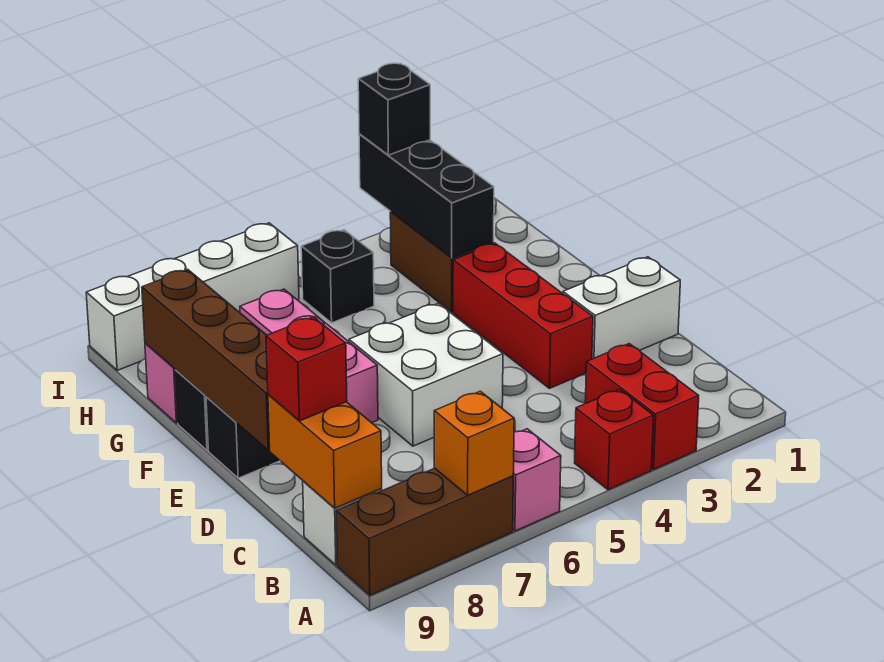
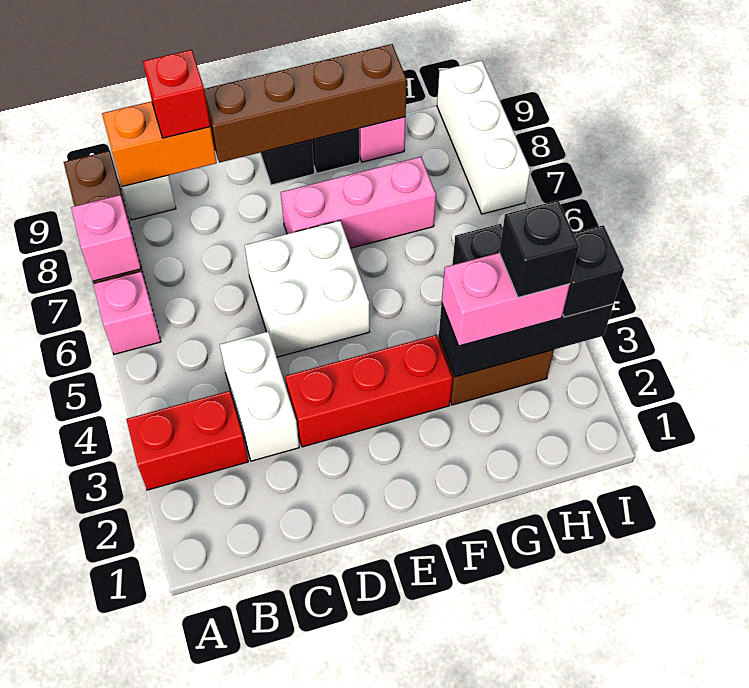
red 1x1 brick [575,389,654,490] -> none
orange 1x1 brick [434,391,514,495] -> pink 1x1 brick [71,195,141,281]
white 1x2 brick [563,257,680,359] -> white 1x2 brick moved to [220,332,299,461]
none -> pink 1x2 brick [442,253,570,346]
none -> black 1x1 brick [499,200,579,298]
white 1x4 brick [86,223,299,370] -> white 1x3 brick [437,60,530,214]

